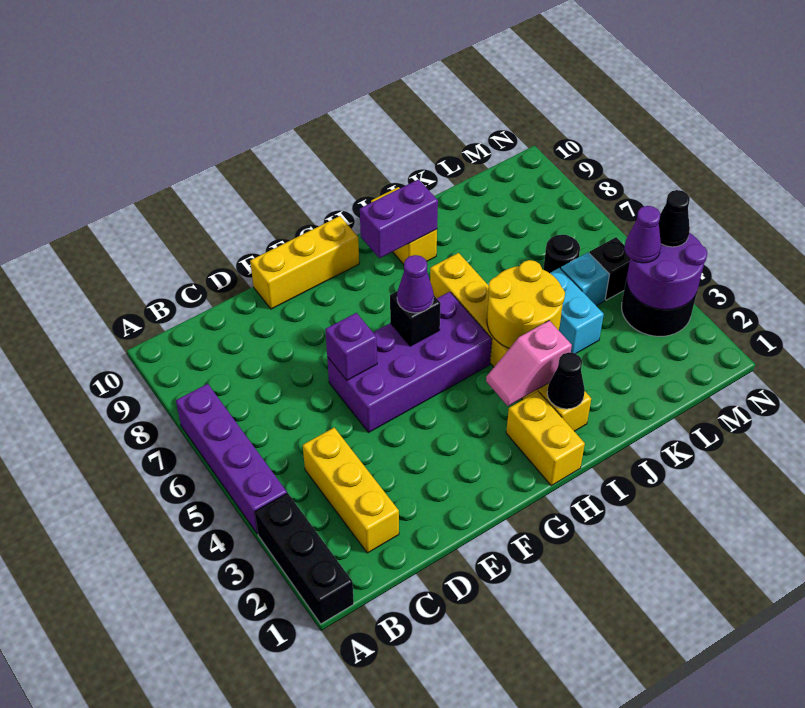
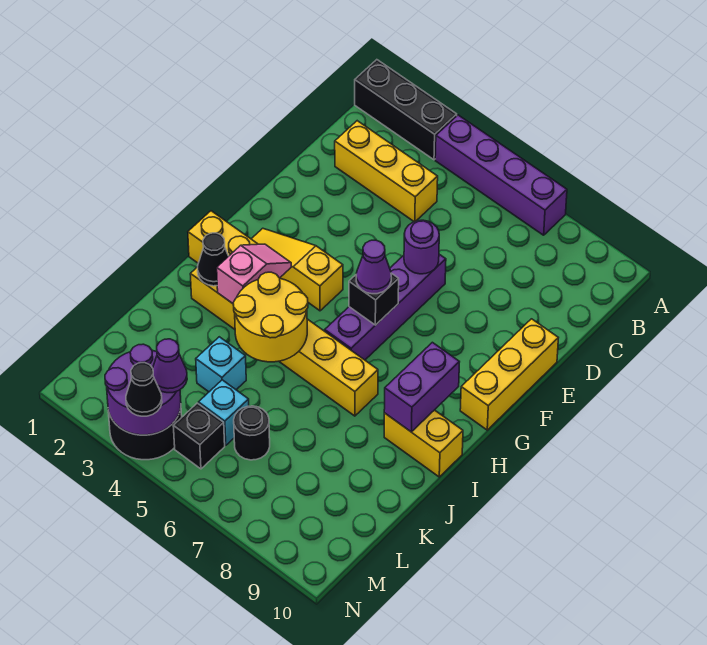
purple 2x4 brick [327,292,492,432] -> purple 1x4 brick [325,254,446,360]
purple 1x1 brick [325,313,377,380] -> purple 1x1 round brick [404,220,439,274]
none -> yellow 1x3 slope [252,228,343,311]
cyan 1x2 brick [550,268,604,354] -> cyan 1x1 brick [196,337,246,392]

